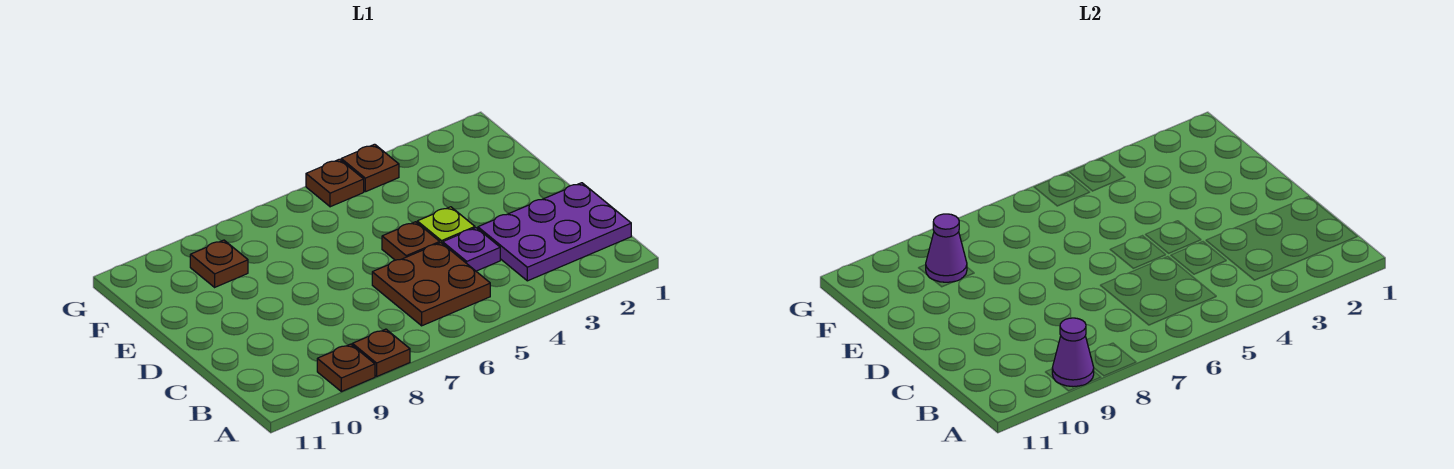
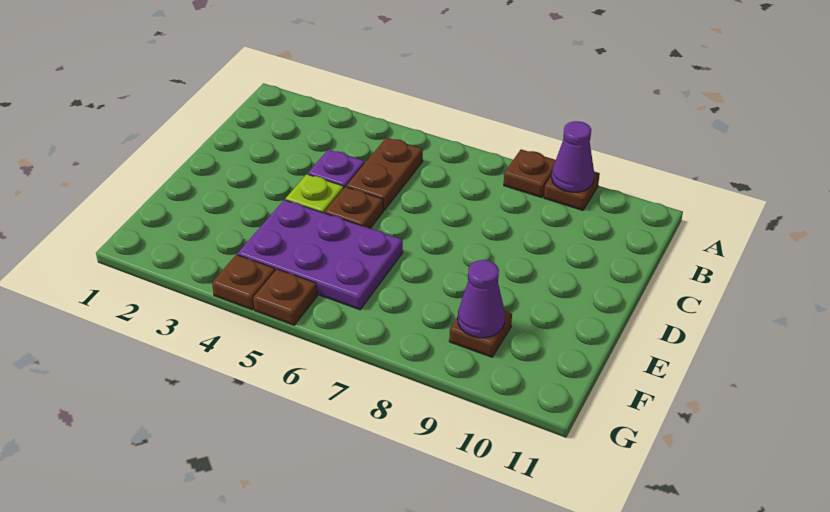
purple 2x3 plate [478,183,631,281] -> purple 2x3 plate moved to [238,200,403,310]
brown 2x2 plate [372,243,490,326] -> brown 1x2 plate [346,138,423,211]

